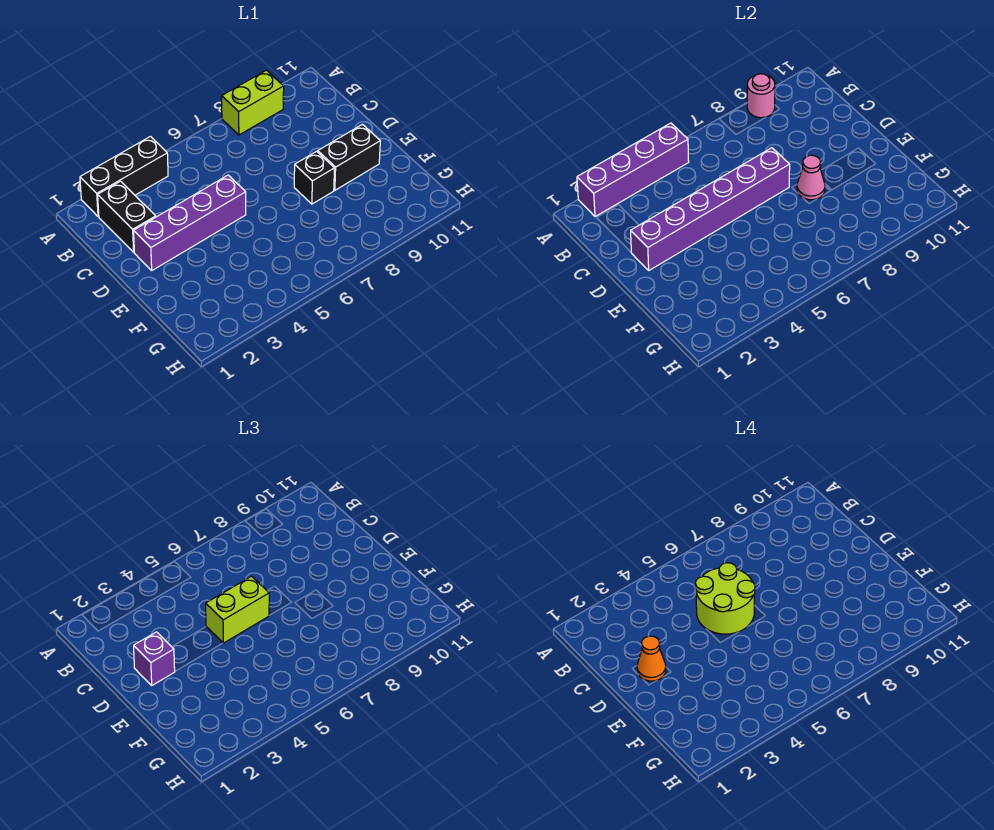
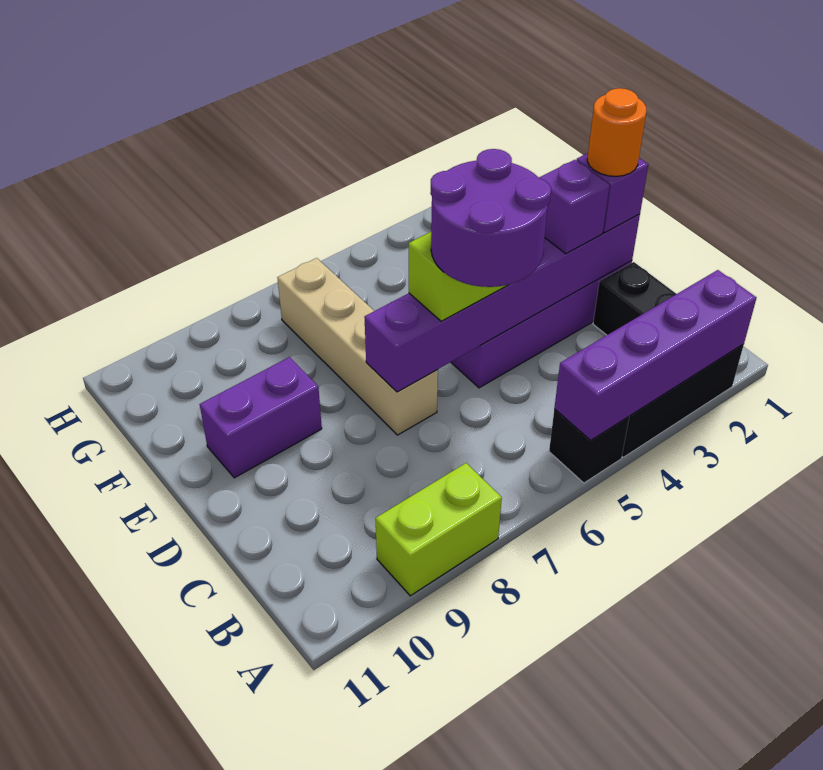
pink 1x1 round brick [747,74,775,118] -> none
lime 2x2 round brick [695,563,755,634] -> purple 2x2 round brick [430,149,551,287]
orange 1x1 cone [637,636,666,681] -> orange 1x1 round brick [587,88,646,176]
none -> purple 1x1 brick [539,160,610,254]
none -> tan 1x4 brick [277,258,438,435]
black 1x1 brick [294,151,334,204] -> black 1x1 brick moved to [549,409,629,483]
pink 1x1 cone [797,155,825,200] -> none
black 1x2 brick [318,124,380,190] -> purple 1x2 brick [200,357,322,478]

